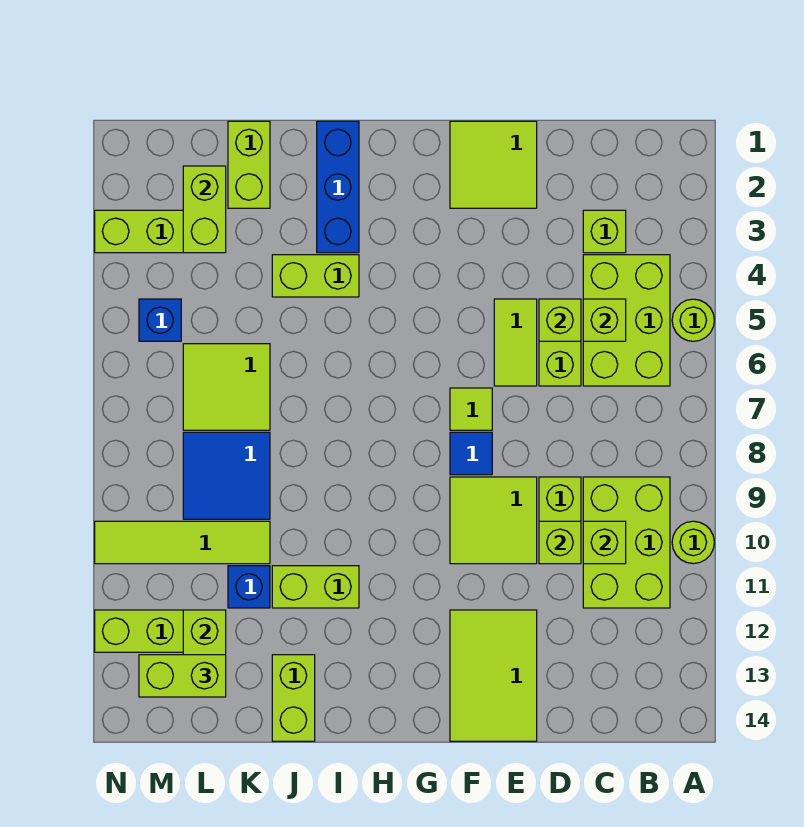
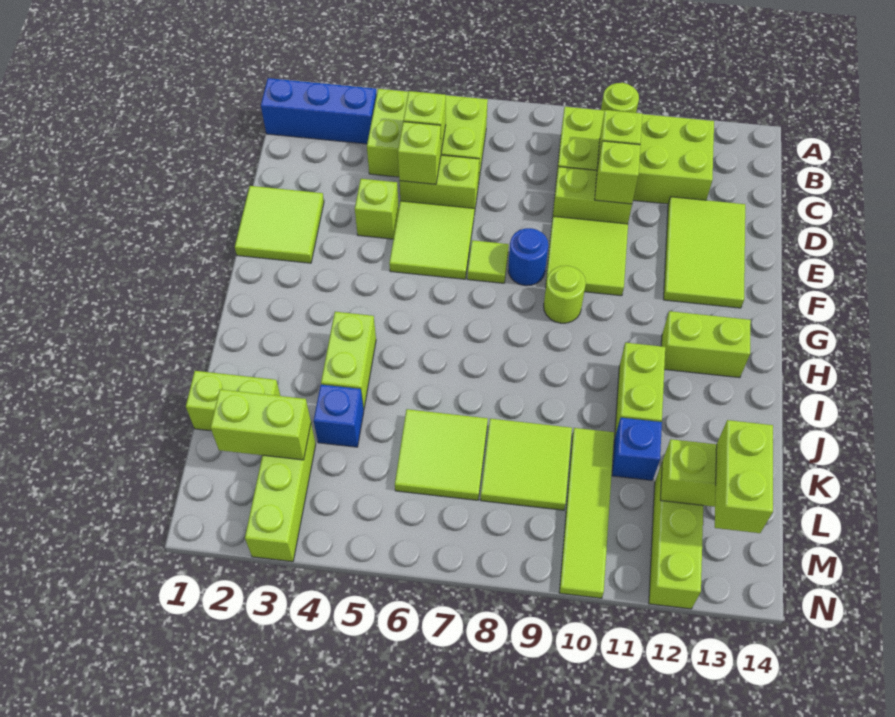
lime 1x1 round brick [672,299,714,341] -> lime 1x1 round brick moved to [544,266,586,323]
lime 2x3 brick [583,477,670,608] -> lime 2x4 brick [556,107,714,204]
lime 1x1 brick [583,210,626,253] -> lime 1x1 brick moved to [355,179,399,239]
lime 1x2 tile [494,299,537,386] -> lime 2x2 tile [389,201,474,279]
lime 2x3 tile [450,610,537,741] -> lime 2x3 tile turned to [664,197,745,308]
blue 1x1 tile [450,432,492,475] -> blue 1x1 round brick [508,228,548,286]
blue 1x3 brick [317,121,359,253] -> blue 1x3 brick moved to [261,78,377,144]
lime 1x2 brick [272,655,315,741] -> lime 1x2 brick moved to [661,311,751,378]
blue 2x2 tile [183,432,270,519] -> lime 2x2 tile [480,419,572,510]
blue 1x1 brick [139,299,181,341] -> blue 1x1 brick moved to [314,385,364,447]

